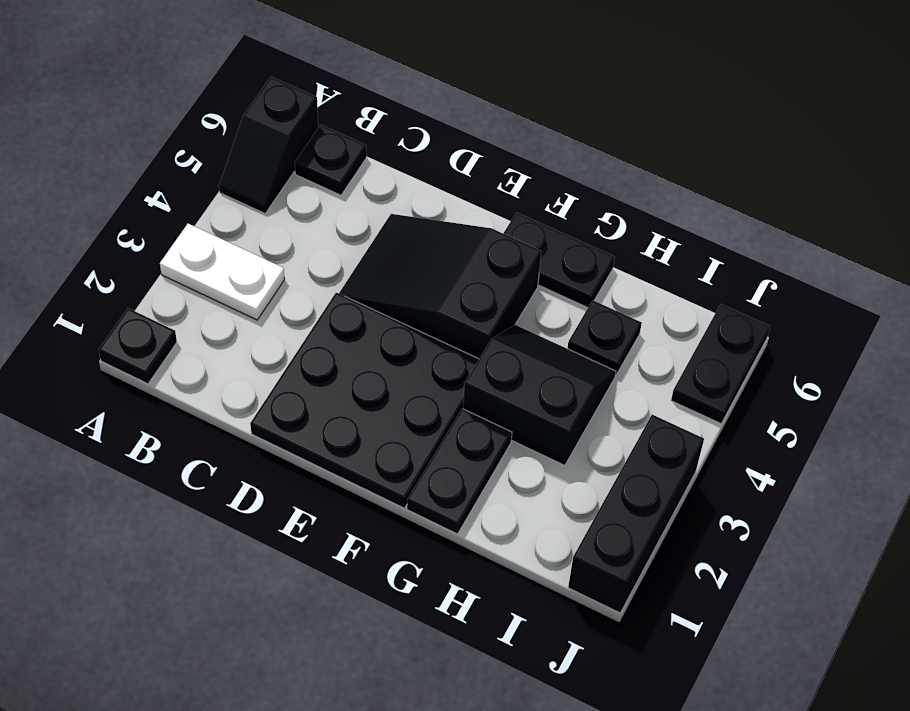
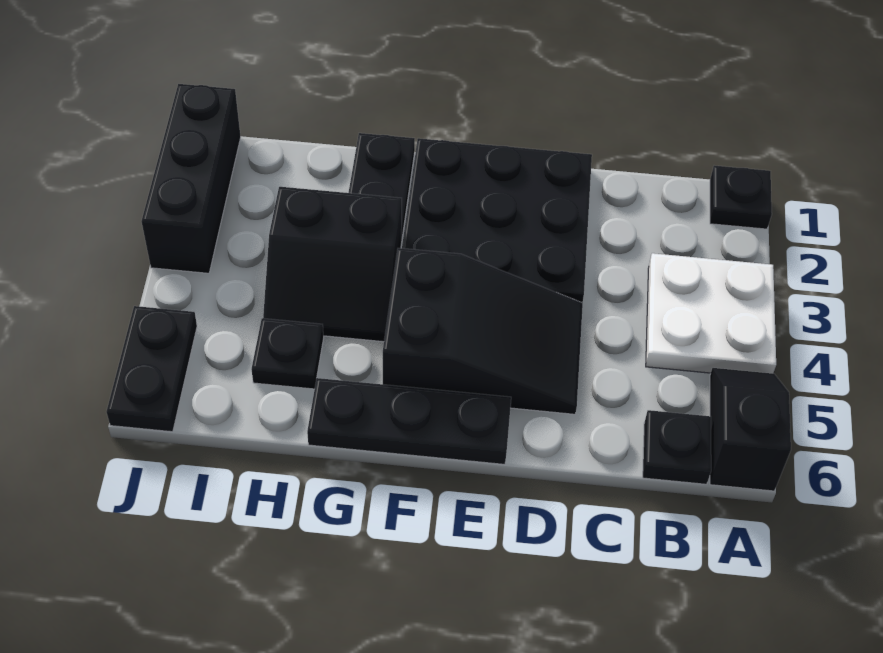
white 1x2 plate [160,224,285,320] -> white 2x2 plate [646,253,776,373]
black 1x2 plate [503,213,615,308] -> black 1x3 plate [307,378,511,464]

